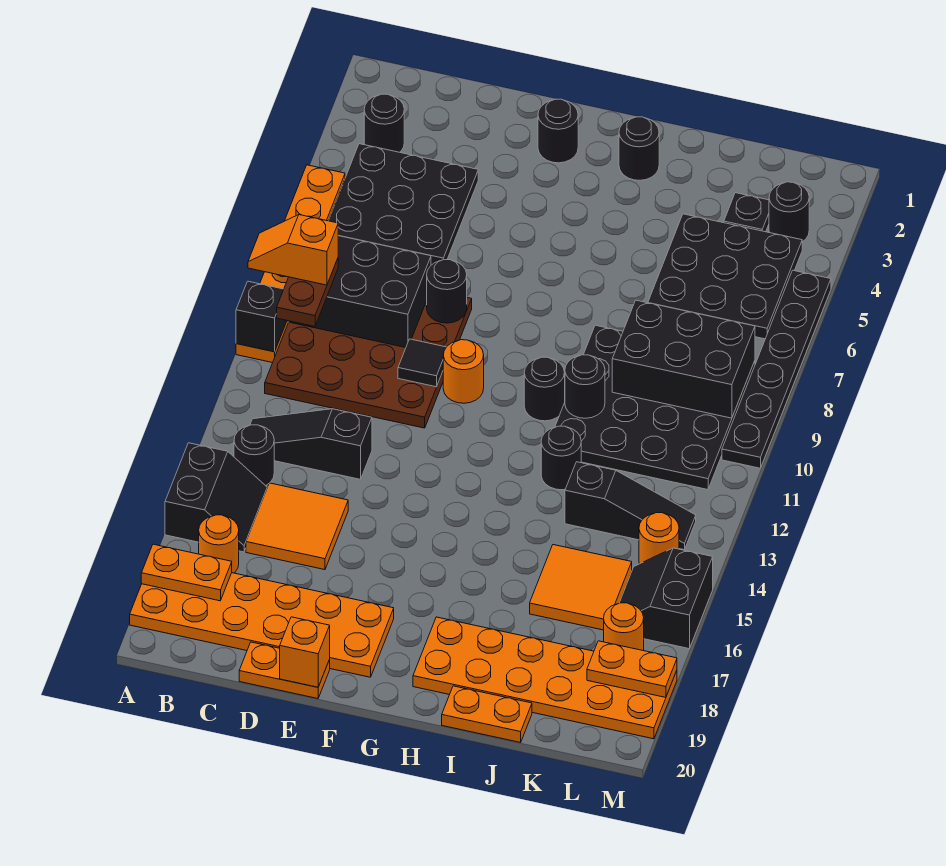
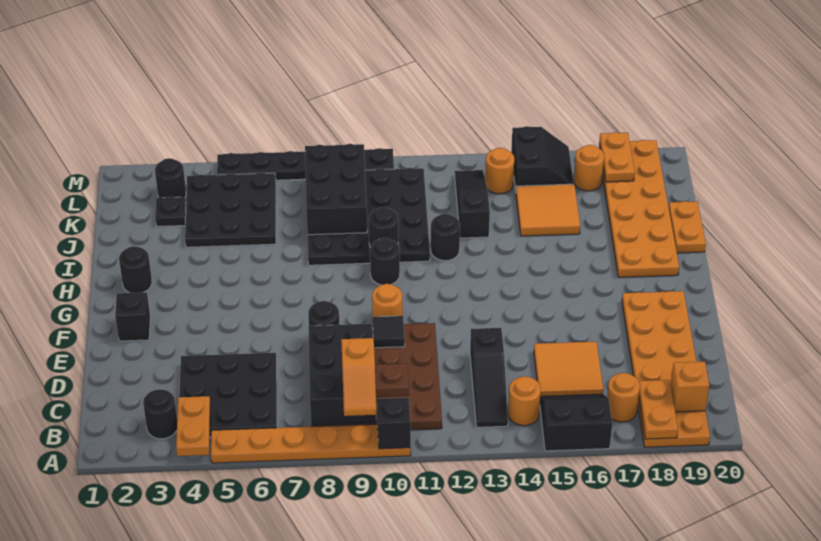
black 1x1 round brick [234,425,274,486] -> orange 1x1 round brick [508,376,541,426]
orange 1x2 plate [239,642,330,699] -> orange 1x2 plate moved to [176,396,210,456]
orange 1x1 brick [280,617,330,687] -> orange 1x1 brick moved to [671,362,709,412]
black 1x1 round brick [538,99,578,163] -> black 1x1 brick [115,292,150,341]
black 2x2 slope [620,548,713,649] -> black 2x2 slope turned to [511,126,574,191]

